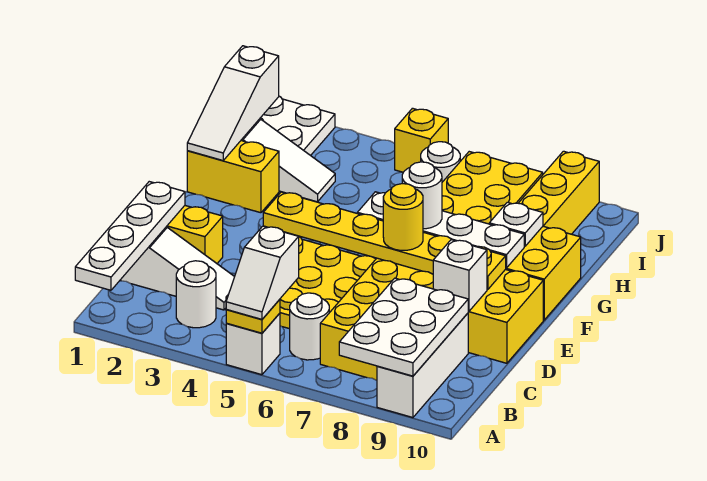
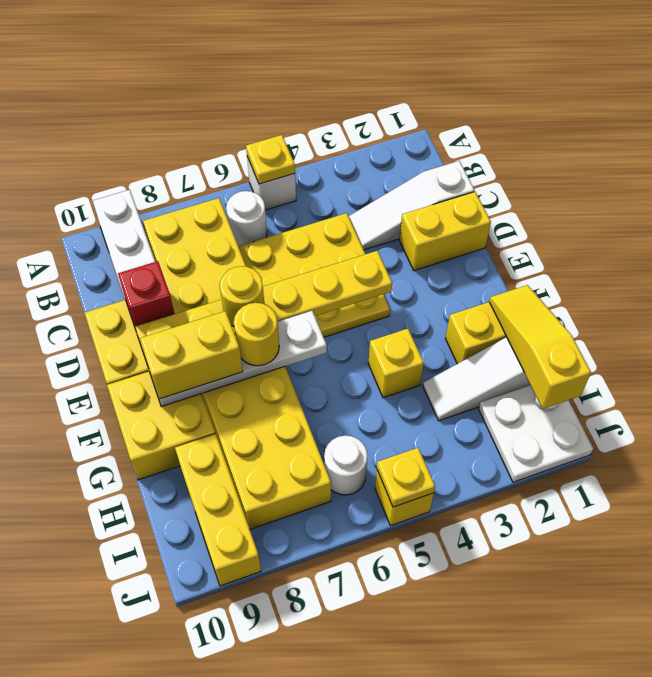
white 1x4 plate [75,182,185,290] -> none
white 1x2 slope [226,226,299,319] -> none
white 2x3 plate [339,278,469,376] -> none
white 1x1 round brick [176,261,216,328] -> none
white 1x1 brick [433,240,487,311] -> red 1x1 brick [118,261,174,326]
white 1x1 round brick [402,162,442,229] -> yellow 1x1 round brick [234,303,279,366]
none -> yellow 1x2 brick [140,311,243,399]
white 1x3 slope [187,46,279,160] -> yellow 1x3 slope [489,285,591,409]
none -> yellow 1x1 brick [368,329,424,398]
white 1x1 plate [489,202,543,246] -> none
none -> yellow 1x1 plate [377,448,435,507]

